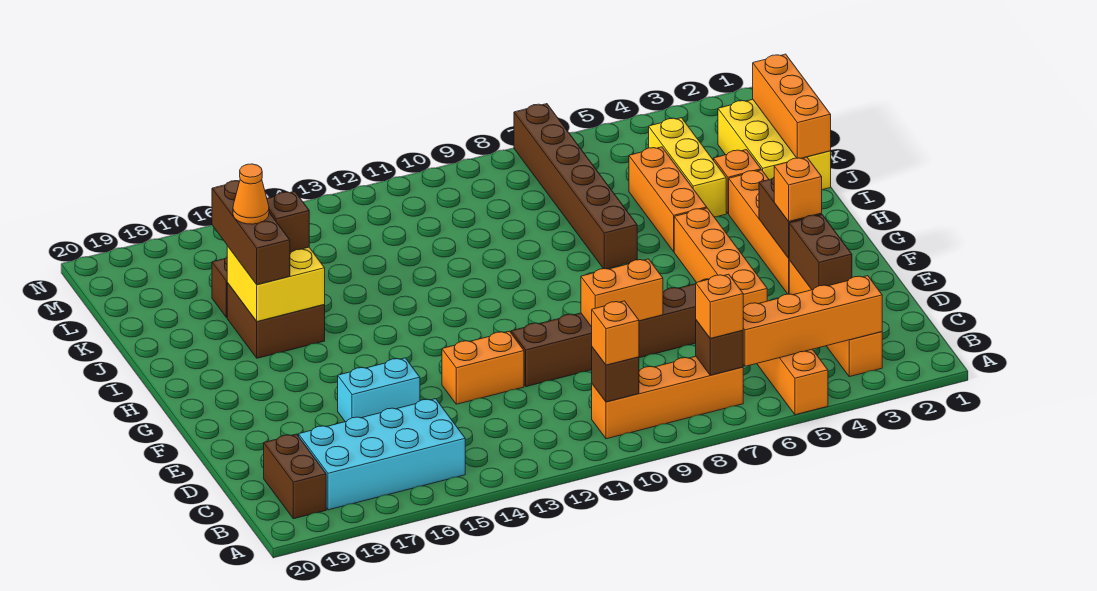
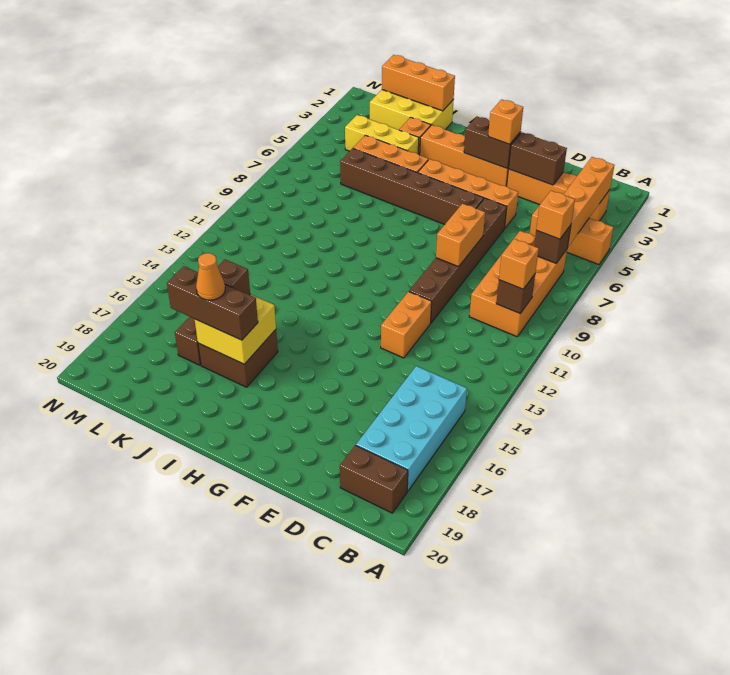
orange 1x4 brick [592,356,743,439] -> orange 2x4 brick [469,231,567,337]
cyan 1x2 brick [338,358,420,422] -> none
brown 1x6 brick [514,104,637,269] -> brown 1x6 brick moved to [340,148,484,224]

